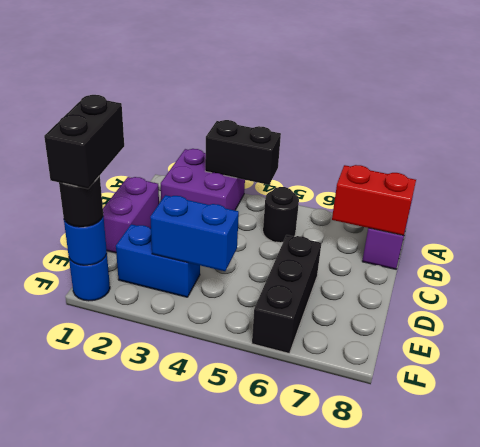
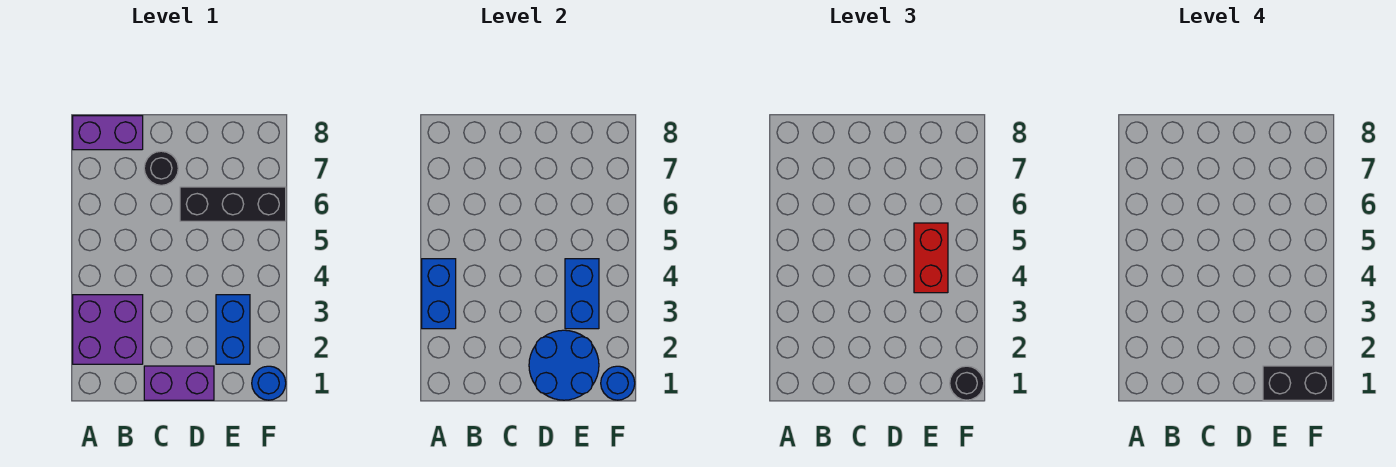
black 1x2 brick [205,120,281,185] -> blue 1x2 brick [422,259,456,329]
black 1x1 round brick [263,187,299,243] -> black 1x1 round brick moved to [144,151,178,185]
red 1x2 brick [332,165,416,235] -> red 1x2 brick moved to [914,223,948,293]
none -> blue 2x2 round brick [529,330,599,400]

